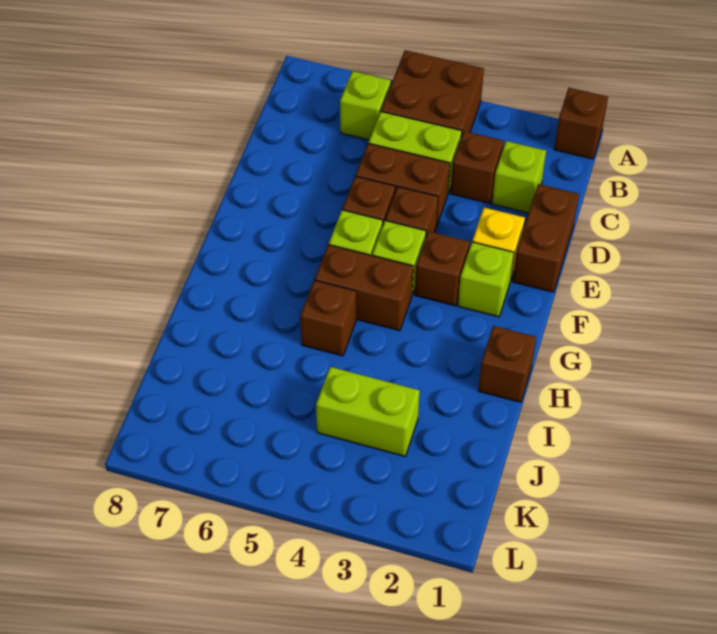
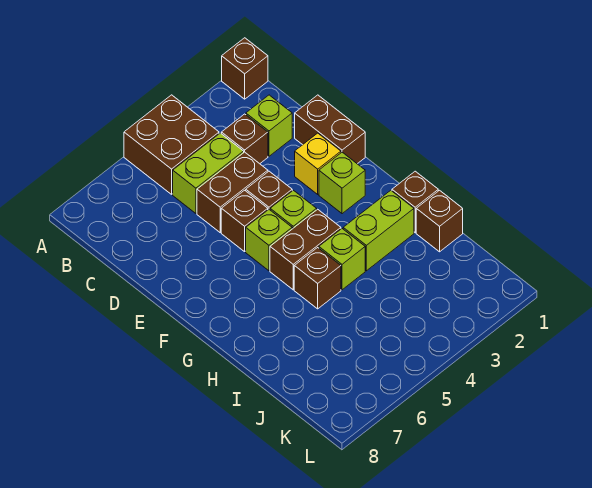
lime 1x1 brick [340,71,391,140] -> lime 1x1 brick moved to [319,229,365,290]
brown 1x1 brick [415,231,470,306] -> brown 1x1 brick moved to [416,190,463,252]
lime 1x2 brick [316,367,420,456] -> lime 1x2 brick moved to [343,190,414,271]

